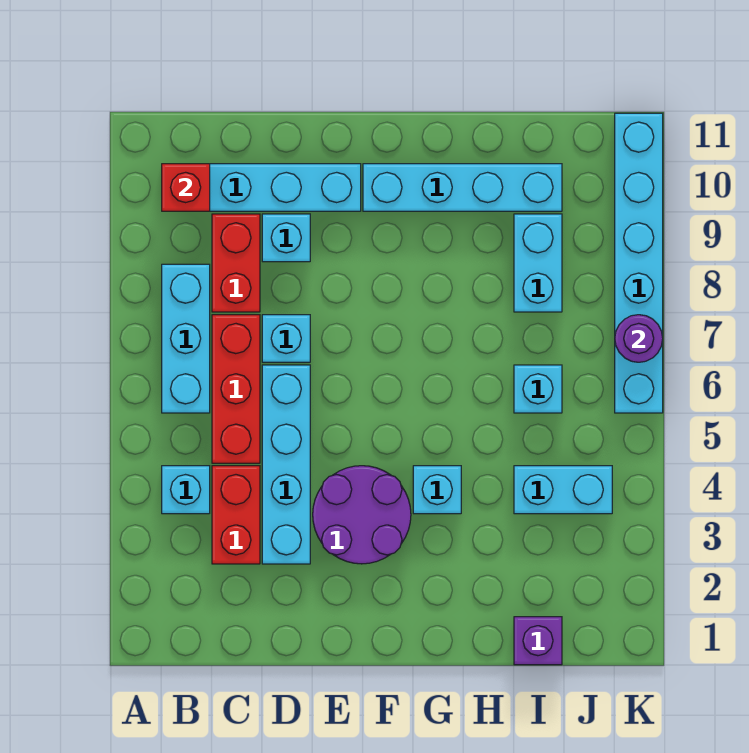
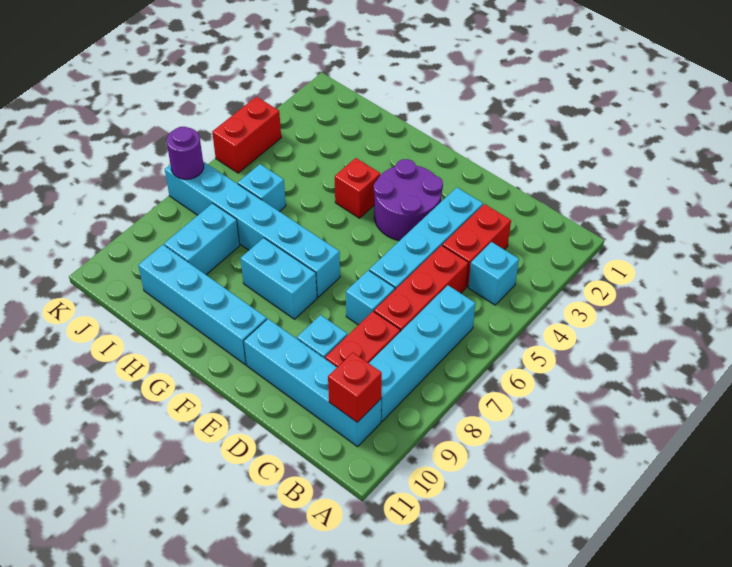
cyan 1x3 brick [162,264,210,413] -> cyan 1x4 brick [369,285,475,421]
cyan 1x1 brick [413,466,461,514] -> red 1x1 brick [335,158,380,218]
purple 1x1 brick [514,617,562,665] -> none
cyan 1x2 brick [514,466,612,514] -> cyan 1x2 brick moved to [241,238,317,319]
none -> red 1x2 brick [212,97,281,173]
cyan 1x6 brick [615,113,663,413] -> cyan 1x6 brick turned to [165,162,340,297]

